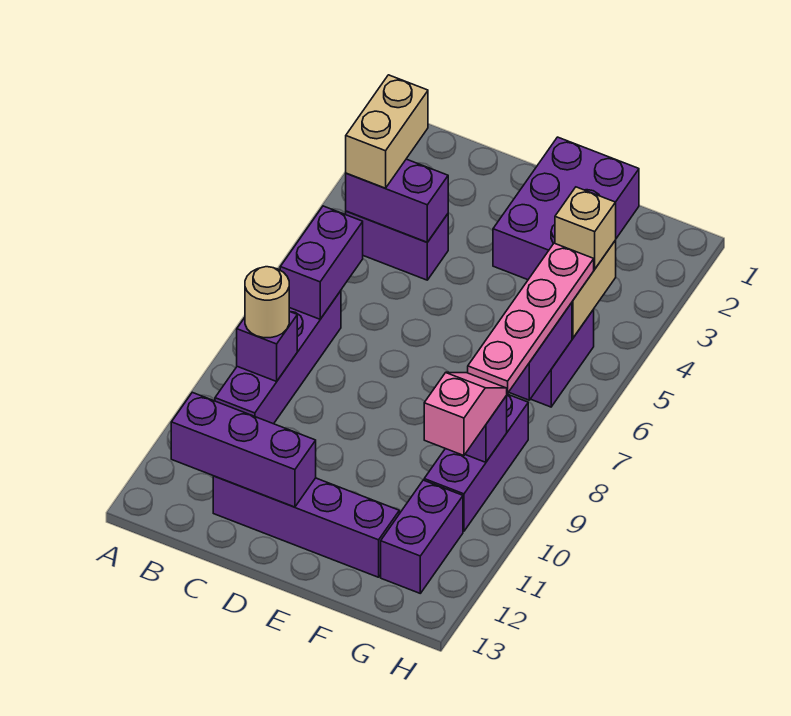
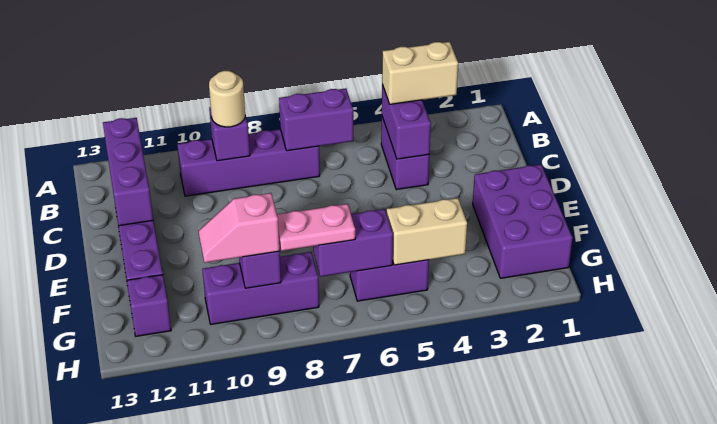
purple 2x3 brick [493,137,639,280] -> purple 2x3 brick turned to [473,164,573,278]
tan 1x1 brick [555,187,616,269] -> none
pink 1x4 plate [468,243,594,393] -> pink 1x2 plate [277,204,355,251]
pink 1x2 slope [424,372,507,456] -> pink 1x2 slope turned to [199,193,279,263]
purple 1x2 brick [381,480,463,593] -> purple 1x1 brick [127,275,171,336]

